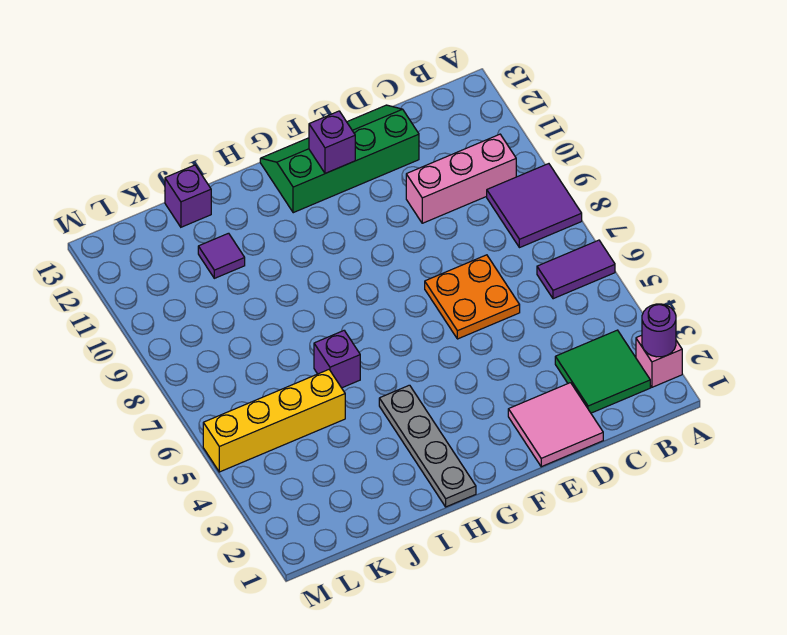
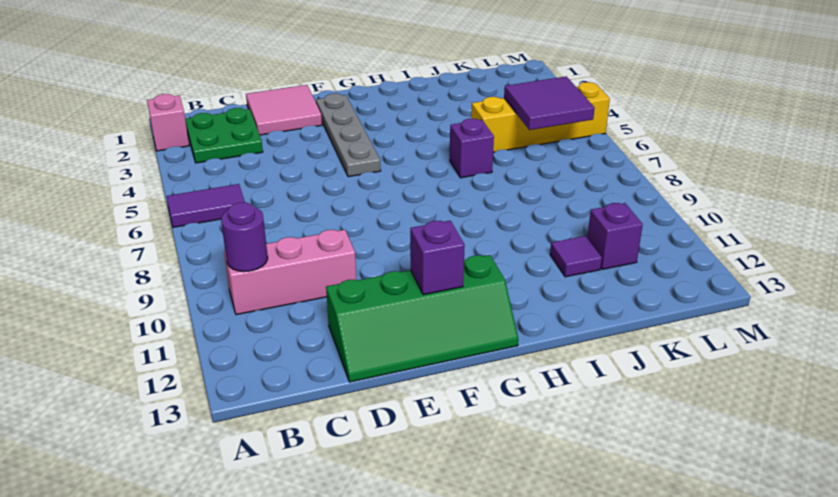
purple 1x1 round brick [642,304,676,357] -> purple 1x1 round brick moved to [221,202,268,272]
purple 2x2 tile [487,164,582,248] -> purple 2x2 tile moved to [504,76,595,130]
green 2x2 tile [555,330,650,413] -> green 2x2 plate [185,108,263,163]
orange 2x2 plate [425,255,520,339] -> none
grey 1x4 plate [379,385,476,507] -> grey 1x4 plate moved to [316,94,381,177]
purple 1x1 brick [165,165,211,227] -> purple 1x1 brick moved to [587,203,643,269]

